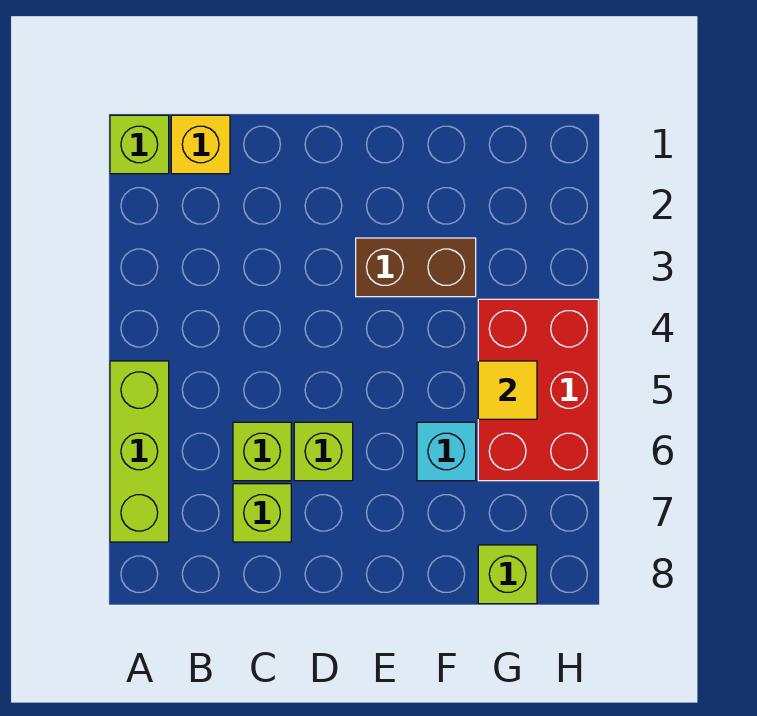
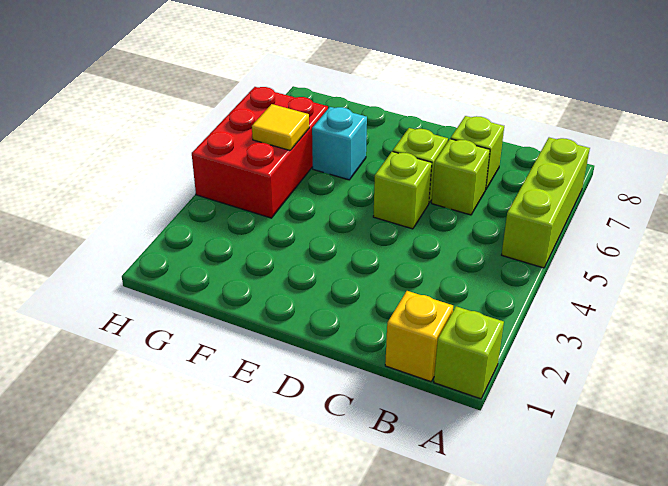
brown 1x2 brick [356,238,476,297] -> none
lime 1x1 brick [478,545,537,604] -> lime 1x1 brick moved to [373,151,432,229]

